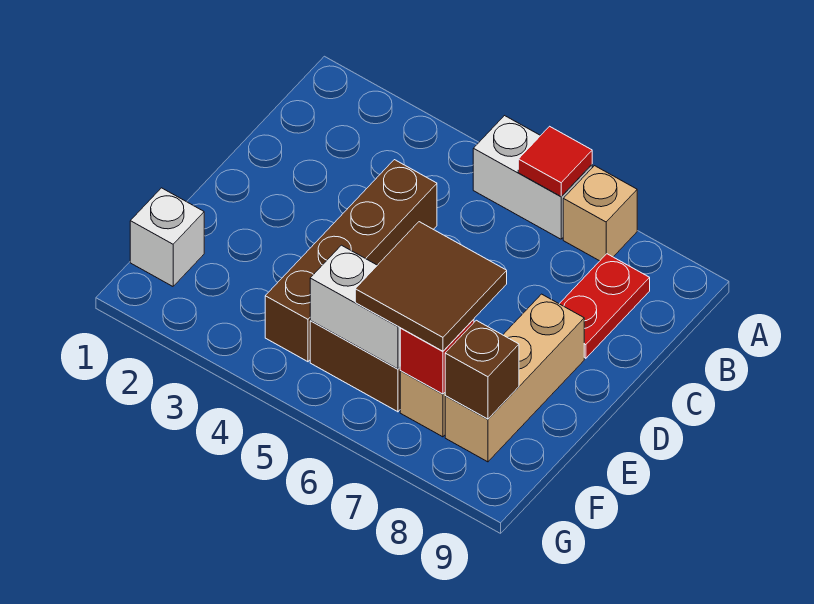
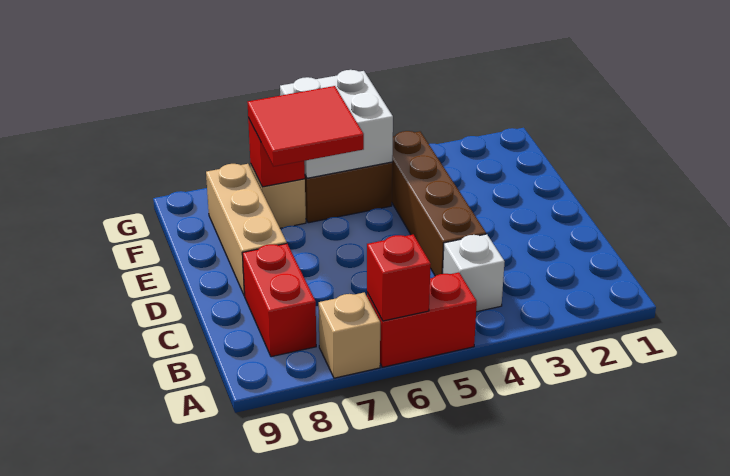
white 1x2 brick [473,116,592,239] -> red 1x2 brick [367,272,477,367]
red 1x1 tile [518,126,592,196] -> red 1x1 brick [367,235,431,321]
red 1x2 plate [560,254,650,358] -> red 1x2 brick [242,244,316,357]
brown 2x2 tile [355,222,507,351] -> red 2x2 tile [247,86,364,166]
white 1x1 brick [130,188,204,286] -> white 1x1 brick moved to [443,234,505,312]
white 1x2 brick [310,245,400,369] -> white 2x2 brick [280,70,393,178]
brown 1x1 brick [445,320,519,419] -> none

